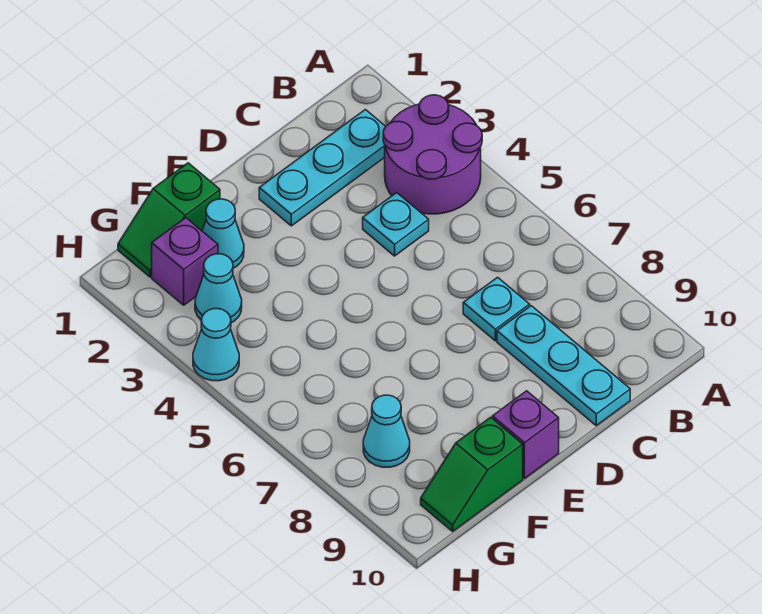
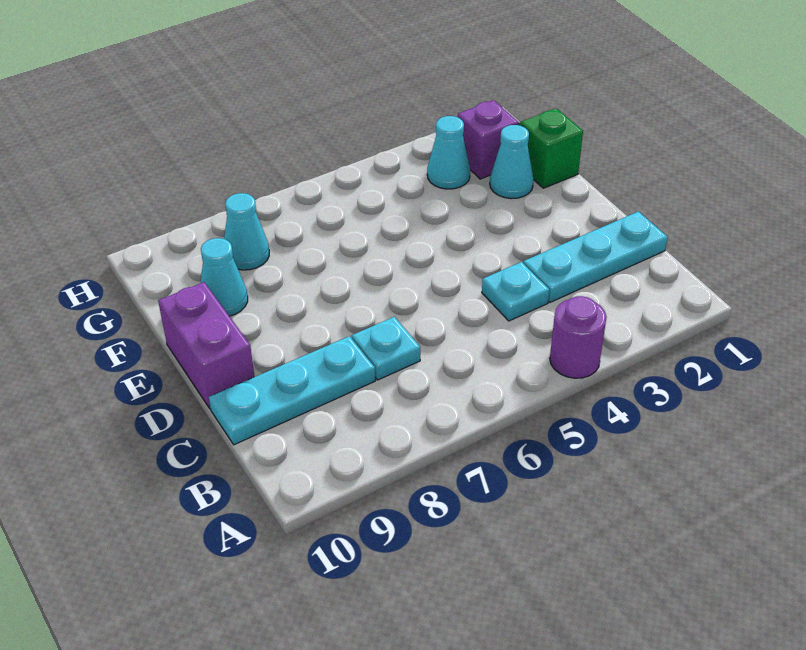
purple 2x2 round brick [383,95,482,214] -> purple 1x1 round brick [550,296,607,378]
cyan 1x3 plate [259,110,386,226] -> cyan 1x3 plate turned to [523,212,668,302]
purple 1x1 brick [492,391,559,479] -> purple 1x2 brick [158,282,254,409]
green 1x2 slope [421,417,523,531] -> none
cyan 1x1 cone [193,309,239,381] -> cyan 1x1 cone moved to [201,238,248,316]

